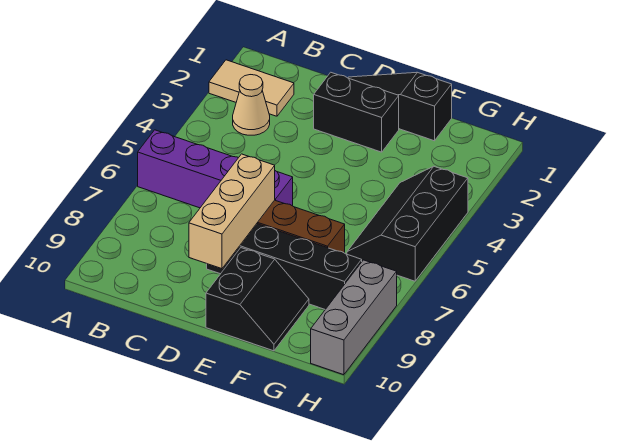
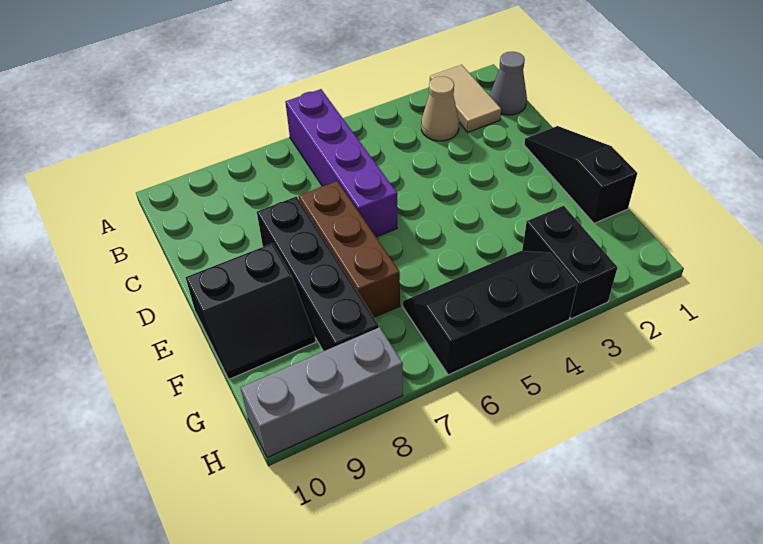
none -> grey 1x1 cone [490,52,527,115]
black 1x2 brick [314,72,399,152] -> black 1x2 brick moved to [522,206,617,319]
tan 1x3 brick [189,154,275,269] -> none

